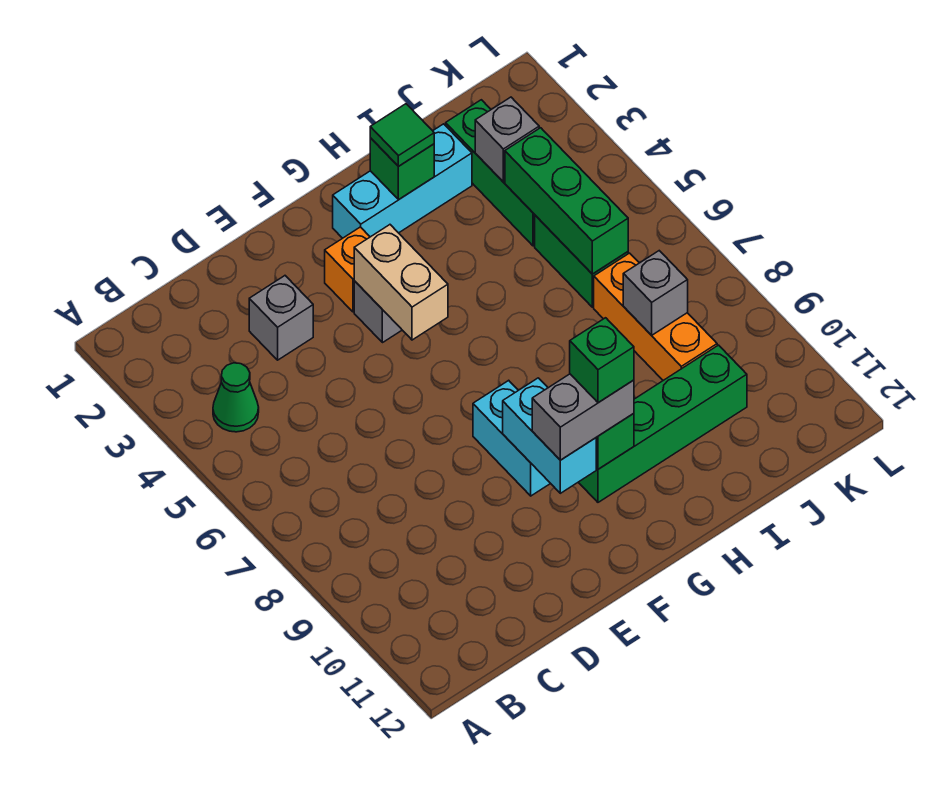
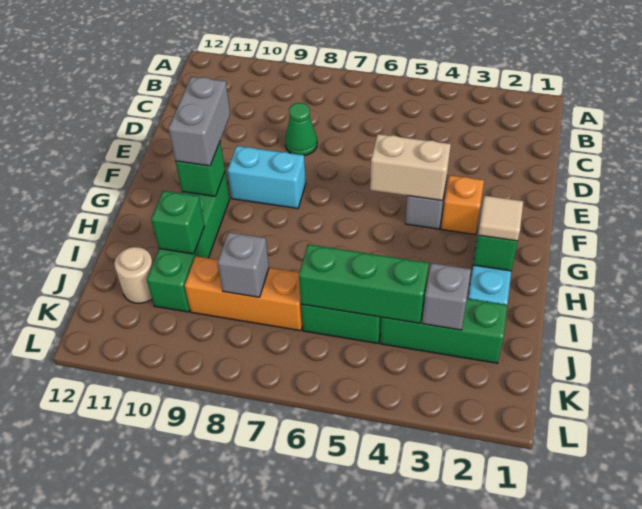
green 1x1 cone [213,363,259,432] -> green 1x1 cone moved to [285,103,317,156]
grey 1x1 brick [249,276,313,360] -> none
cyan 1x2 brick [503,378,596,493] -> none
green 1x1 brick [570,318,634,403] -> green 1x1 brick moved to [151,191,204,254]
green 1x1 tile [370,104,434,166] -> tan 1x1 tile [478,196,523,241]
none -> tan 1x1 round brick [114,247,153,303]

